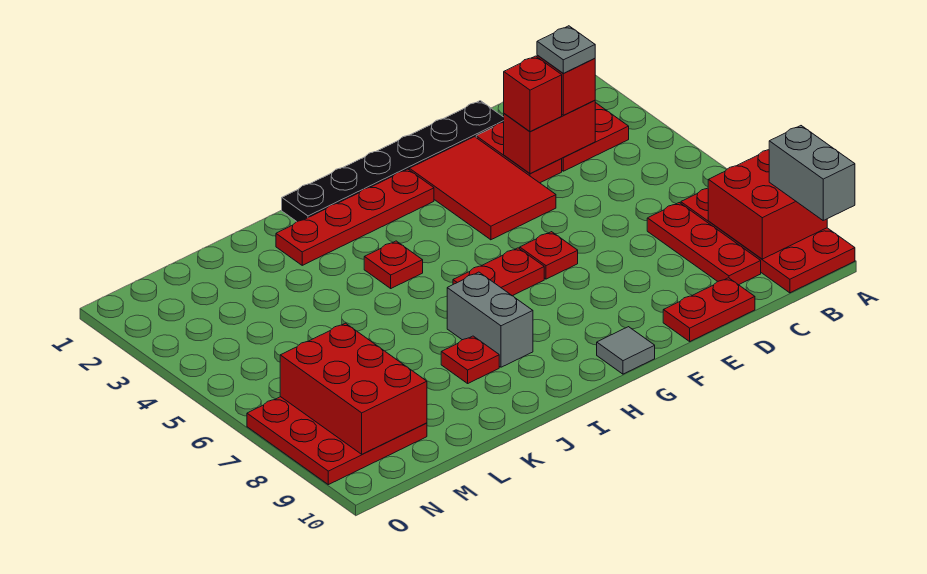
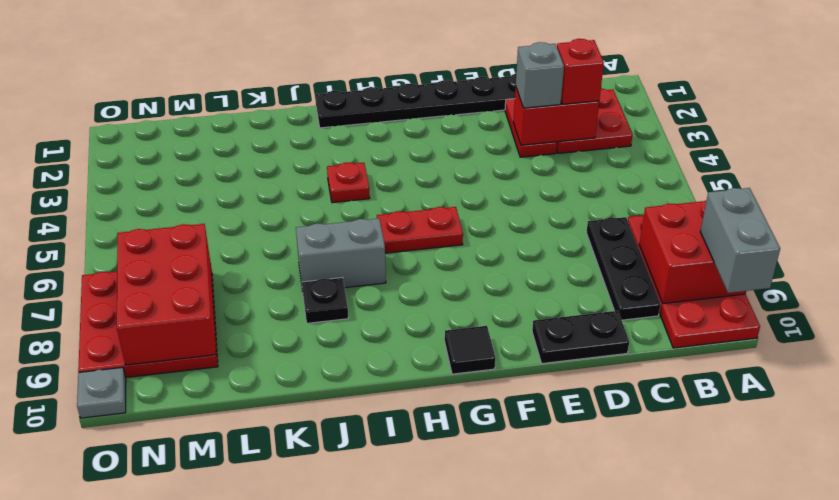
grey 1x1 plate [537,26,595,74] -> grey 1x1 plate moved to [77,367,126,418]
red 1x3 plate [647,203,761,285] -> black 1x3 plate [586,217,660,320]
red 1x1 brick [504,56,562,132] -> grey 1x1 brick [516,42,564,108]
red 1x2 plate [663,278,755,341] -> black 1x2 plate [532,311,629,364]
red 2x3 tile [409,137,556,240] -> none
red 1x1 plate [520,232,578,279] -> none
red 1x4 plate [276,169,434,265] -> none
grey 1x1 tile [597,327,655,374] -> black 1x1 tile [445,326,495,374]
grey 1x2 brick [447,272,533,367] -> grey 1x2 brick turned to [296,219,386,288]
red 1x1 plate [441,336,499,383] -> black 1x1 plate [302,278,348,323]

